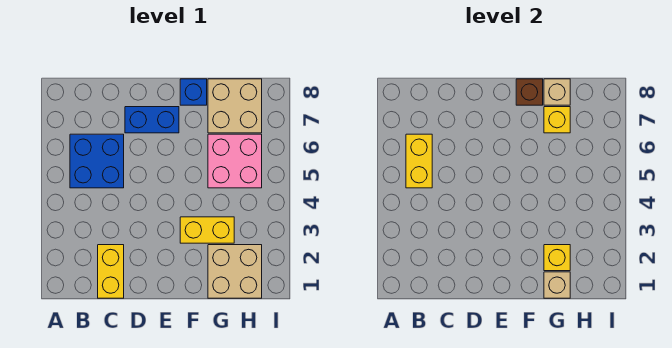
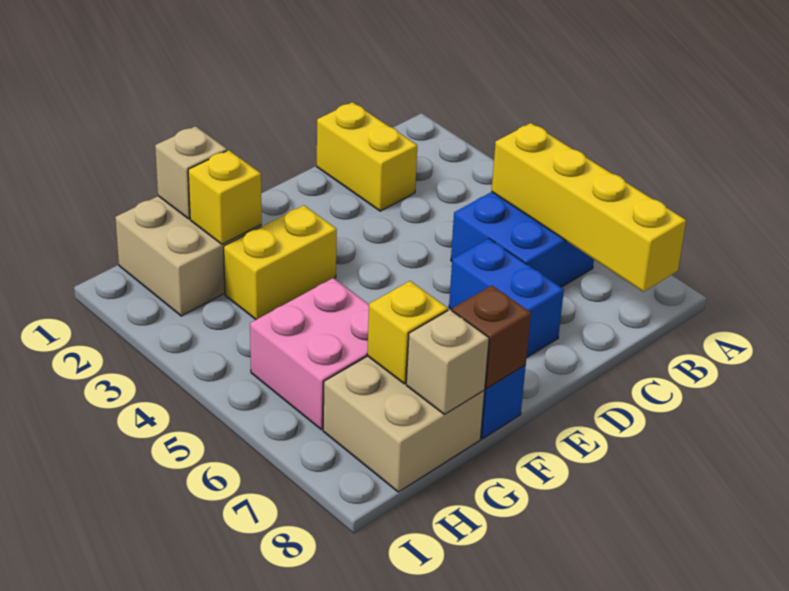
yellow 1x2 brick [406,134,432,188] -> yellow 1x4 brick [491,123,686,292]
blue 1x2 brick [125,107,179,133] -> blue 1x2 brick turned to [449,239,564,358]

